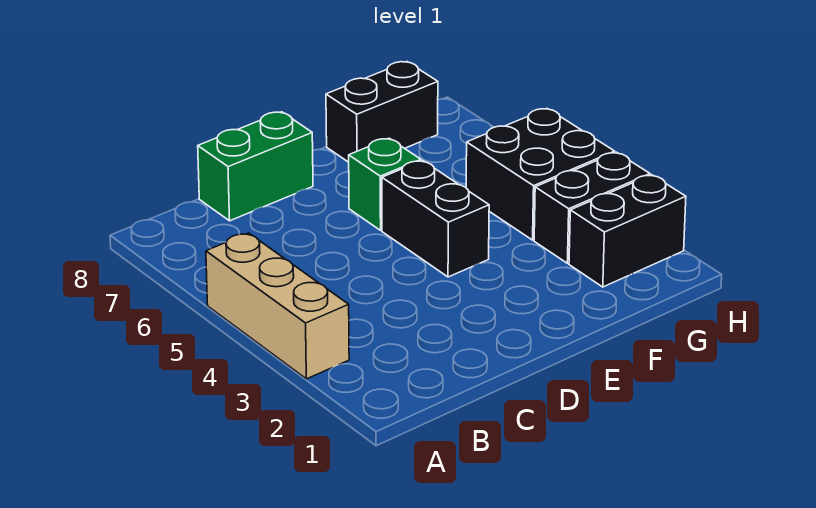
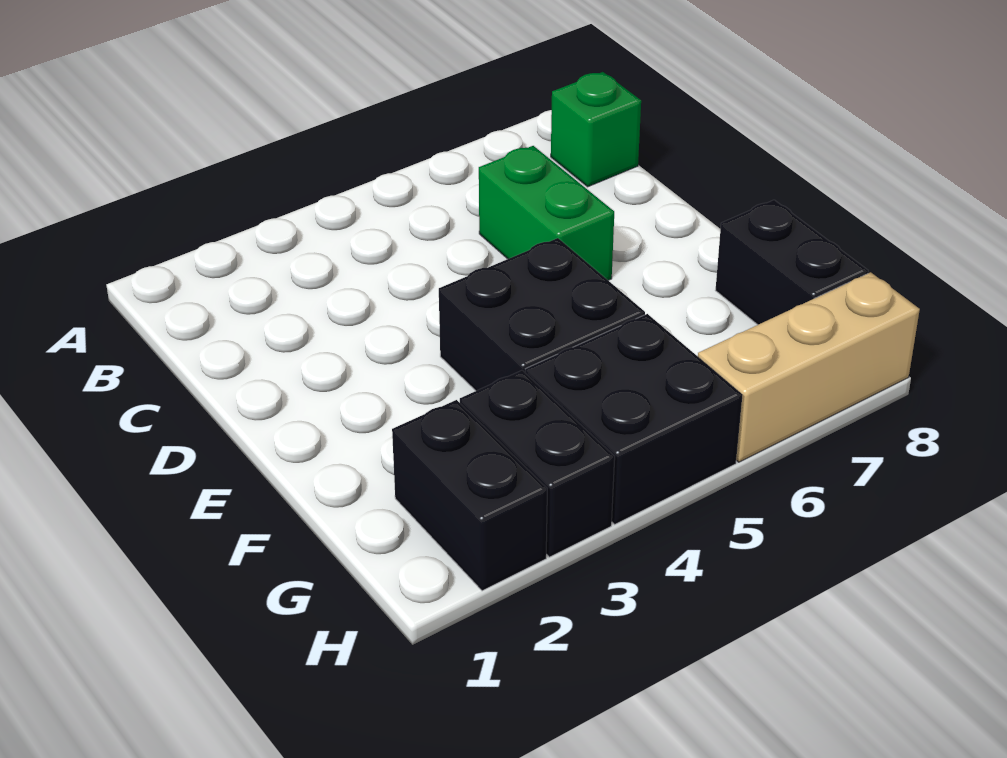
tan 1x3 brick [206,233,349,379] -> tan 1x3 brick moved to [698,272,920,462]
green 1x2 brick [198,112,313,221] -> green 1x2 brick moved to [479,146,614,280]
black 1x2 brick [382,161,489,277] -> black 2x2 brick [439,238,645,391]
green 1x1 brick [349,138,421,230] -> green 1x1 brick moved to [551,72,641,187]

